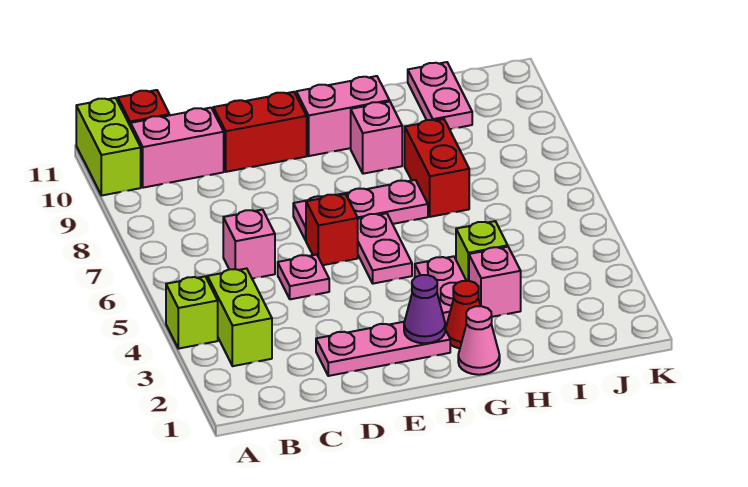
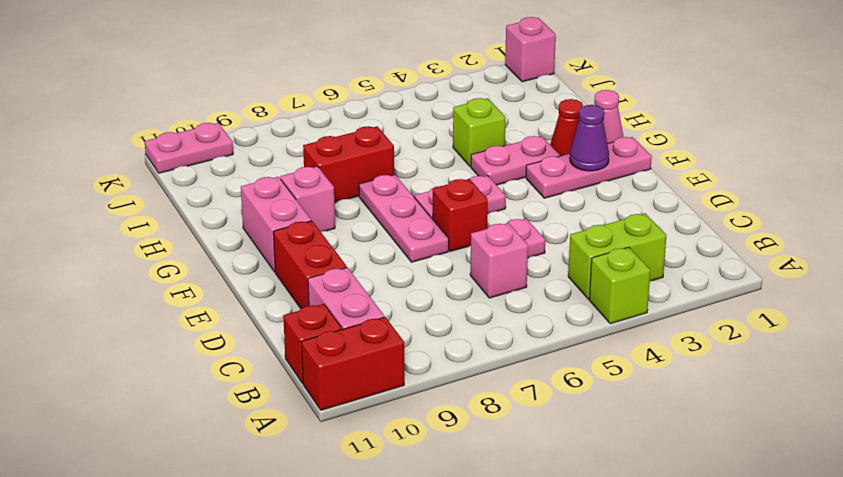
lime 1x2 brick [76,98,141,196] -> red 1x2 brick [302,317,404,410]
pink 1x3 plate [316,322,450,376] -> pink 1x3 plate turned to [526,137,652,198]
pink 1x1 brick [469,247,521,317] -> pink 1x1 brick moved to [505,17,556,82]
pink 1x2 plate [408,62,472,129] -> pink 1x2 plate moved to [145,123,233,173]

